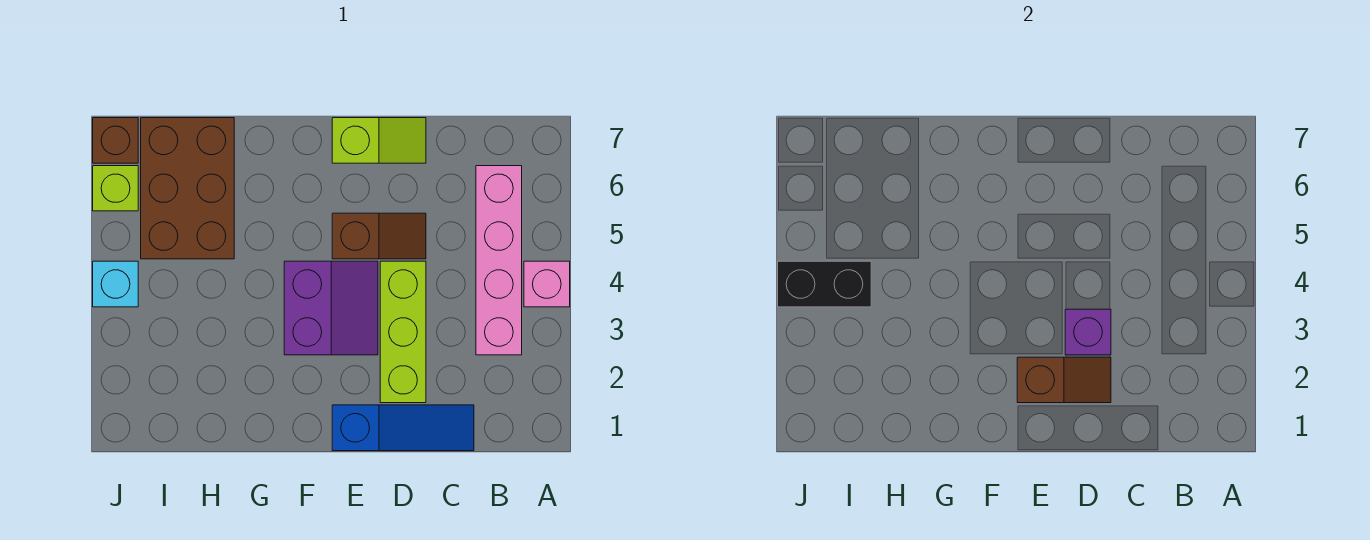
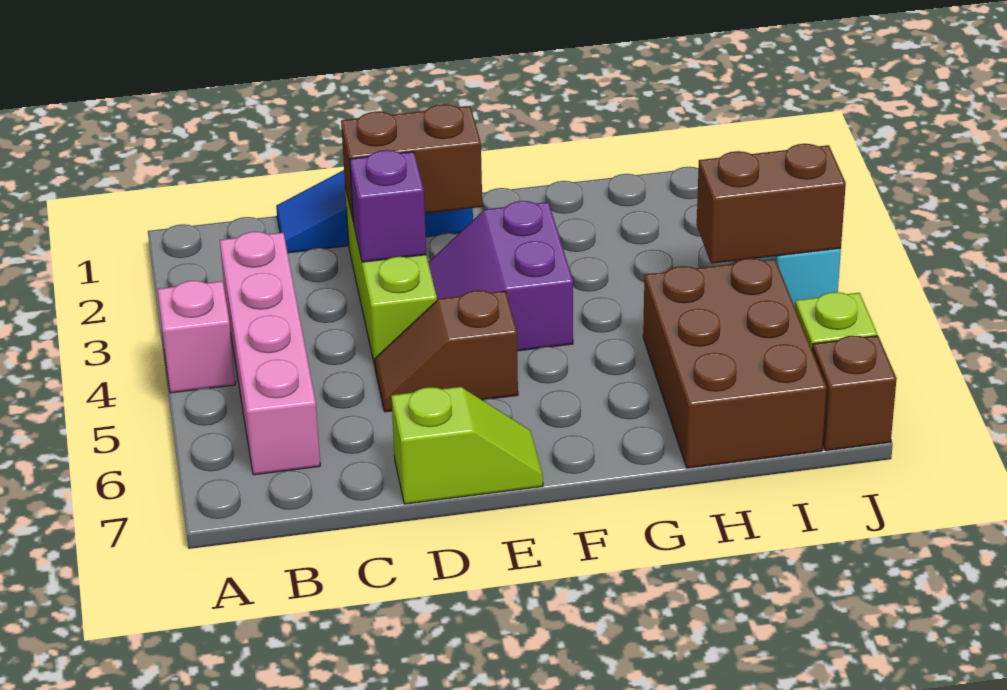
brown 1x2 slope [1017,357,1111,403] -> brown 1x2 brick [341,104,482,219]
lime 1x2 slope [332,118,426,163] -> lime 1x2 slope turned to [391,387,543,504]
black 1x2 brick [778,261,871,307] -> brown 1x2 brick [697,144,846,264]

